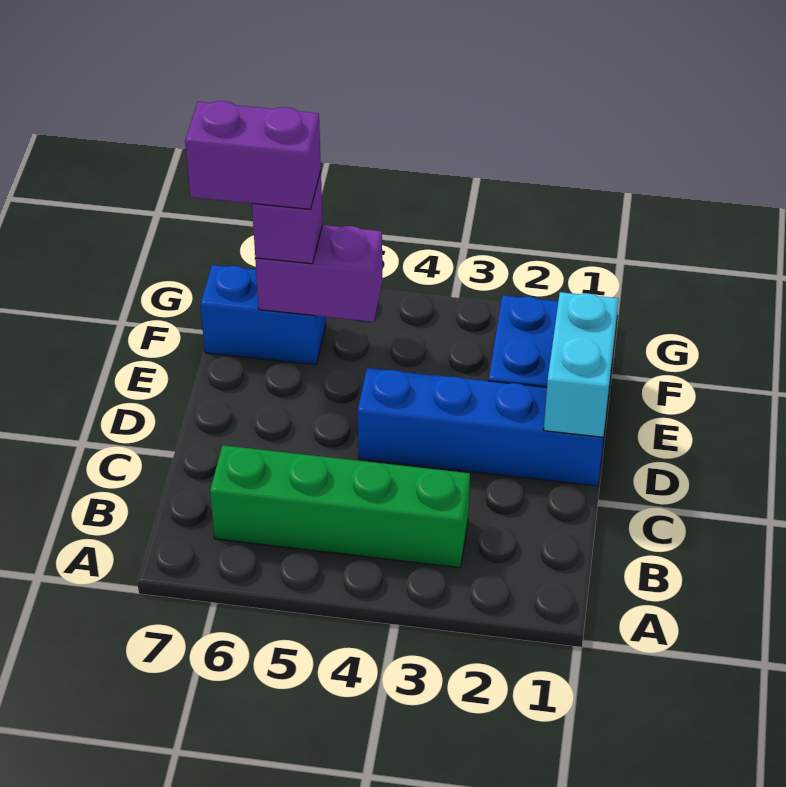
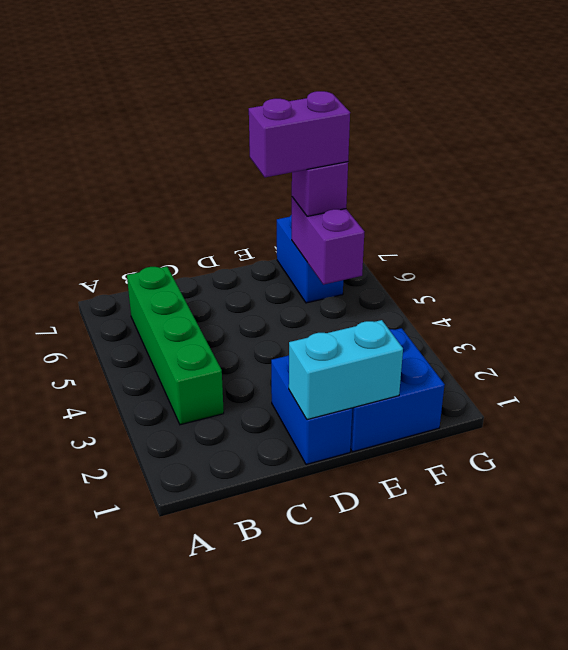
blue 1x4 brick [358,368,603,486] -> blue 1x2 brick [271,356,352,465]
purple 1x2 brick [185,101,321,209] -> purple 1x2 brick turned to [249,91,350,177]

